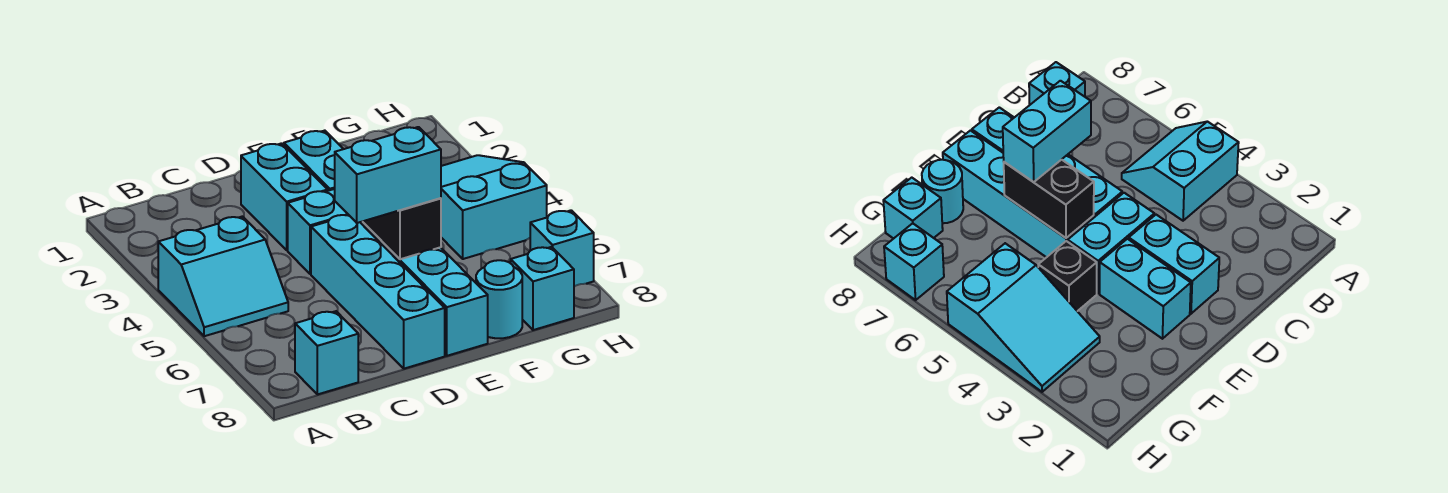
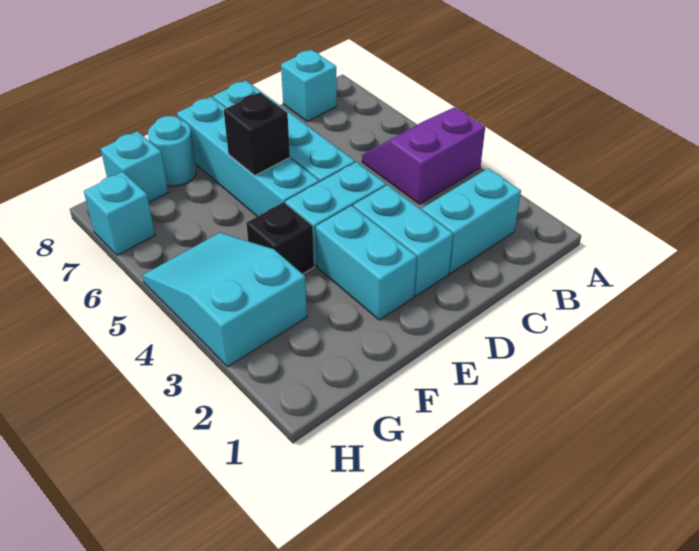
cyan 2x2 slope [158,216,288,336] -> purple 2x2 slope [362,107,485,204]
cyan 1x2 brick [335,127,441,223] -> cyan 1x2 brick moved to [422,169,521,273]
black 1x2 brick [363,198,441,259] -> black 1x1 brick [224,92,290,176]
cyan 2x3 slope [441,155,547,259] -> cyan 2x3 slope turned to [142,233,307,367]

